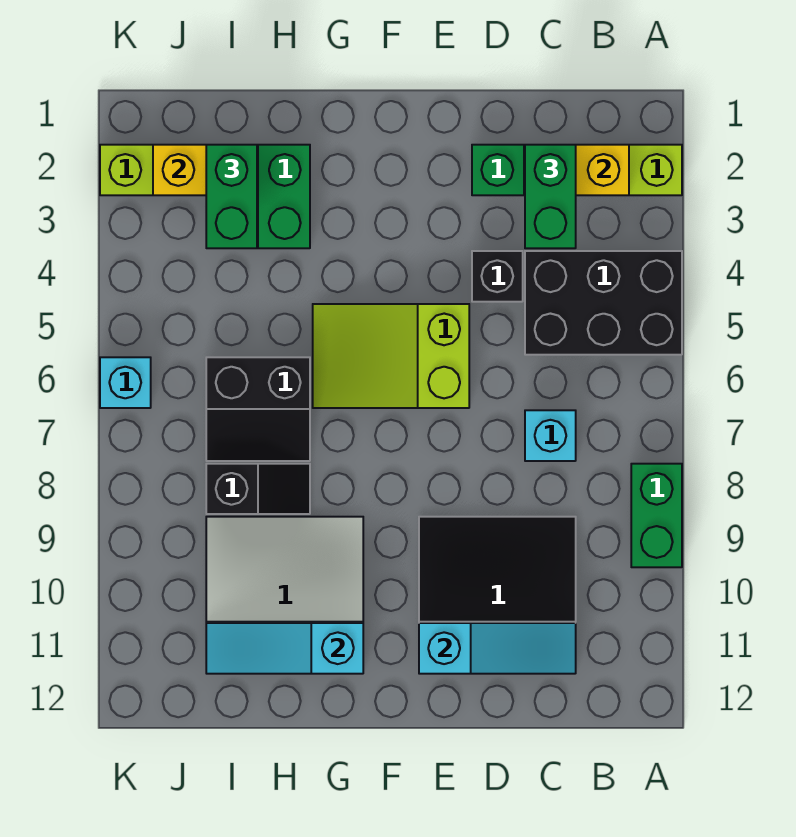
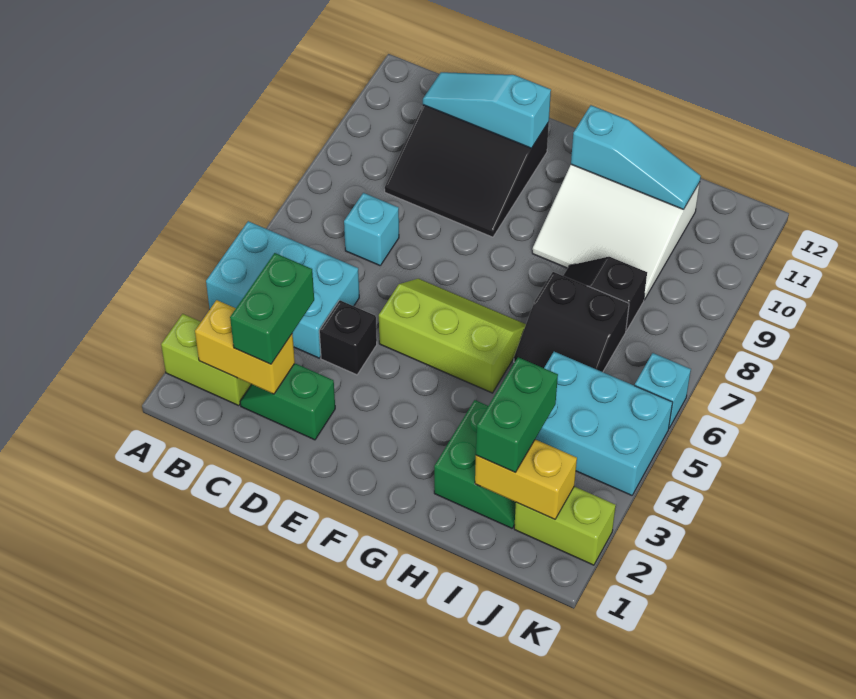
black 2x3 brick [525,251,682,355] -> cyan 2x3 brick [206,221,359,358]
green 1x2 brick [631,464,682,567] -> none
lime 2x3 slope [313,304,469,408] -> lime 2x3 slope turned to [379,279,526,393]
black 2x2 slope [206,357,310,461] -> black 2x2 slope turned to [514,272,629,372]
none -> cyan 2x3 brick [536,352,673,495]

